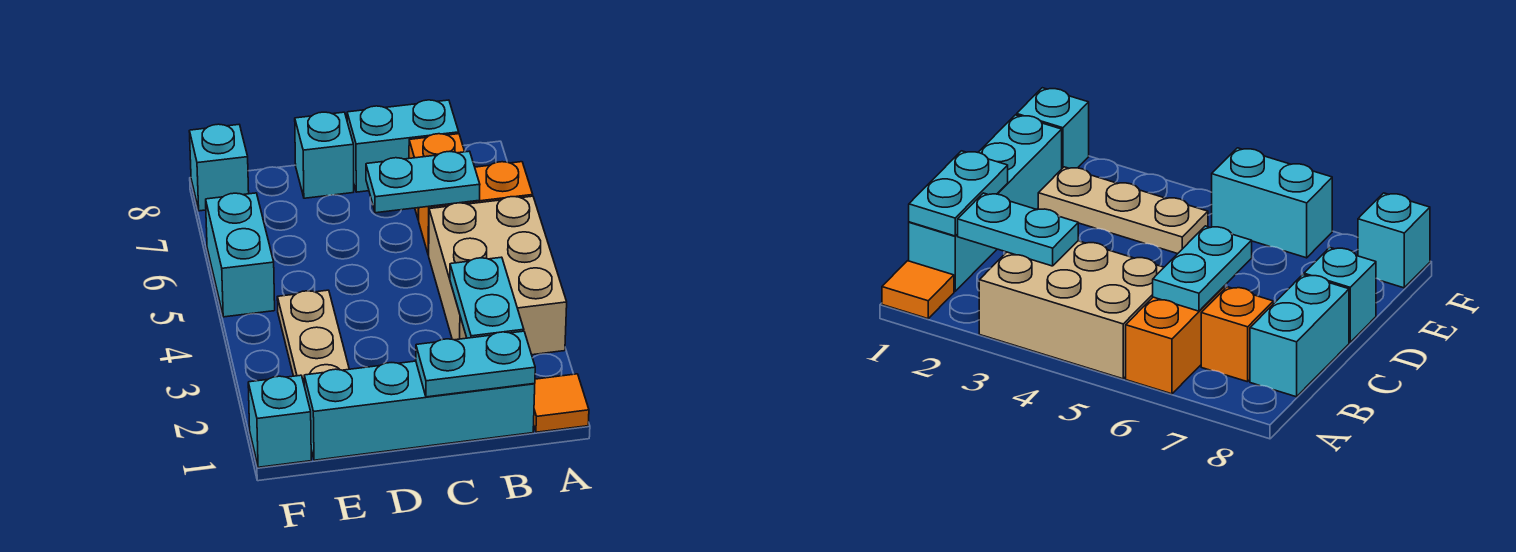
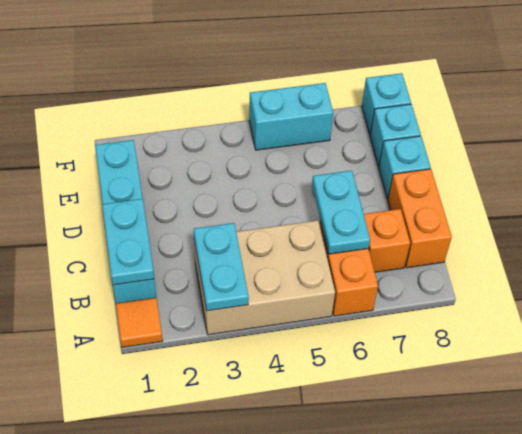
cyan 1x2 plate [450,257,524,338] -> cyan 1x2 plate turned to [194,223,249,311]
cyan 1x2 brick [347,100,459,192] -> orange 1x2 brick [388,169,452,268]
tan 1x3 plate [277,290,349,386] -> none
cyan 1x1 brick [248,375,311,467] -> cyan 1x1 brick moved to [370,104,421,167]

